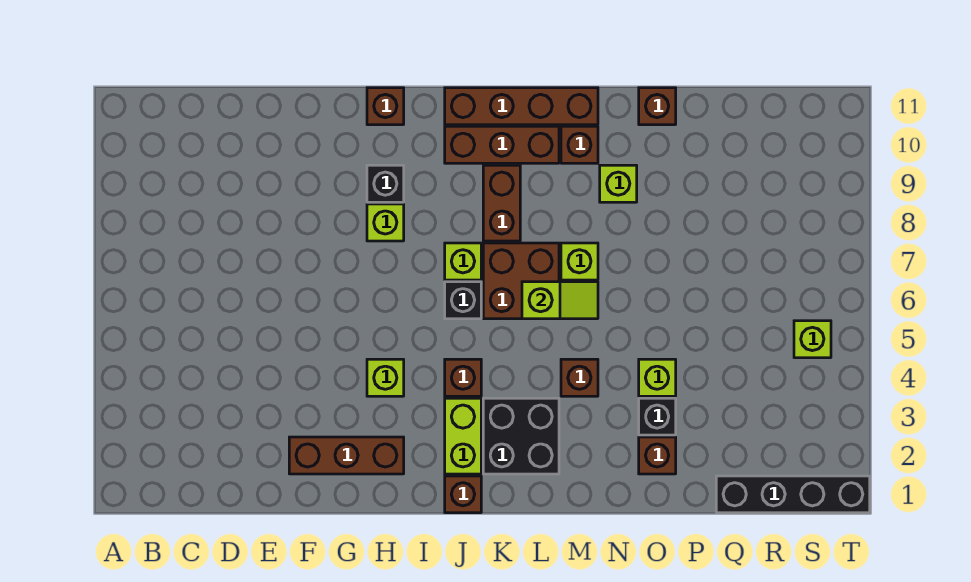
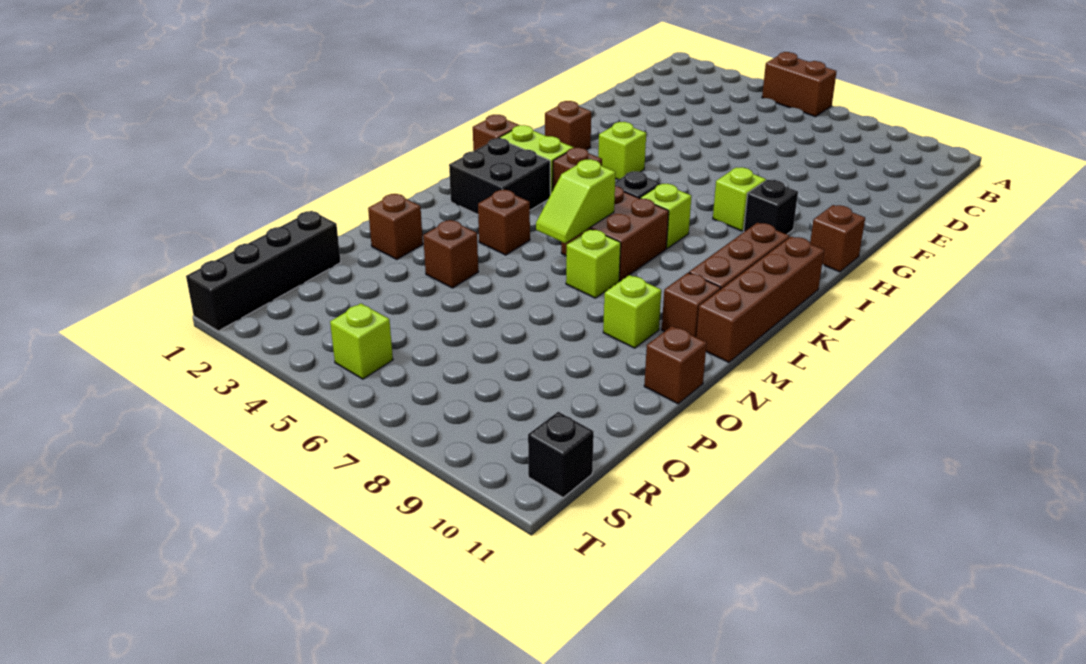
brown 1x3 brick [289,437,404,474] -> brown 1x1 brick [545,101,591,150]
brown 1x2 brick [483,165,520,241] -> brown 1x2 brick moved to [762,52,837,117]
black 1x1 brick [639,398,676,435] -> black 1x1 brick moved to [528,412,594,498]
lime 1x1 brick [639,359,676,396] -> brown 1x1 brick [423,220,478,288]

